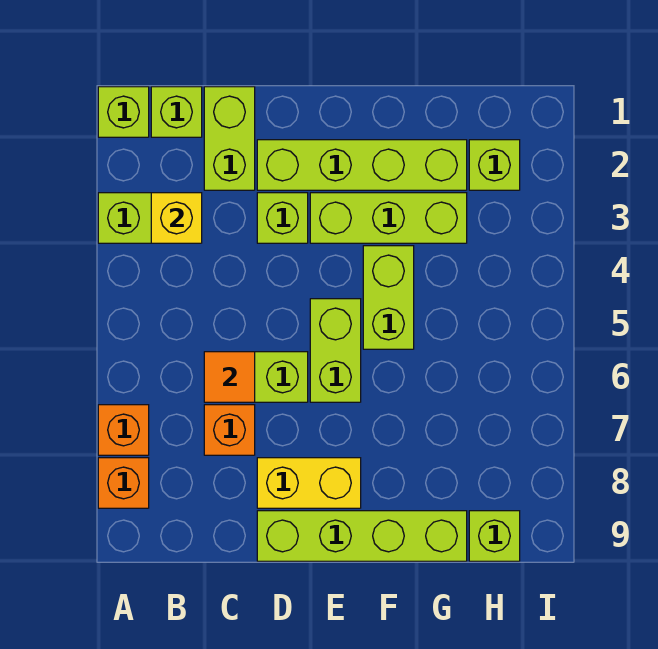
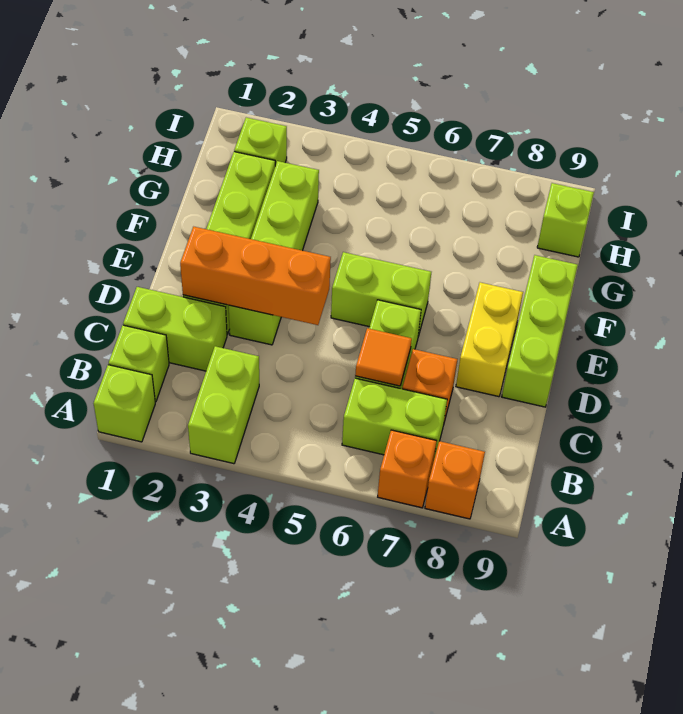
yellow 1x1 brick [151,193,202,243] -> none
none -> orange 1x3 brick [180,227,331,325]
lime 1x4 brick [257,511,467,561] -> lime 1x3 brick [502,255,578,407]
lime 1x2 brick [363,246,414,349] -> lime 1x2 brick moved to [342,378,447,458]

